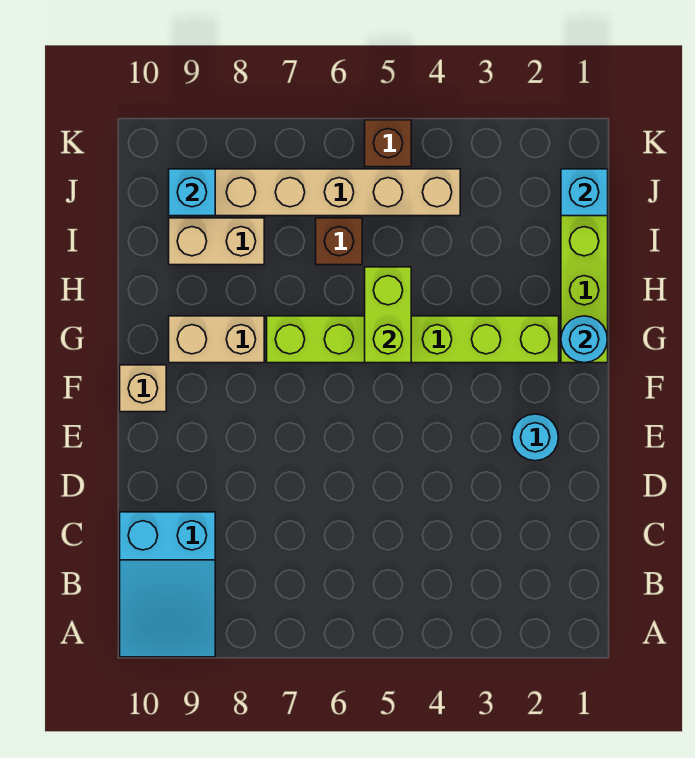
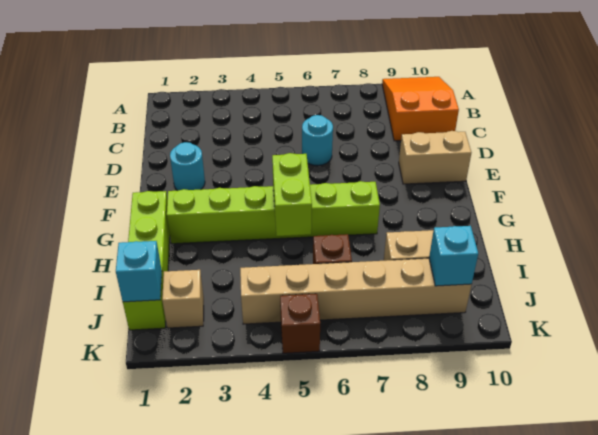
cyan 2x3 slope [120,512,215,657] -> orange 2x3 slope [382,77,459,141]
tan 1x1 brick [120,365,166,412] -> tan 1x1 brick moved to [162,270,204,328]
cyan 1x1 round brick [561,316,608,363] -> cyan 1x1 round brick moved to [302,115,333,166]
tan 1x2 brick [169,316,264,363] -> tan 1x2 brick moved to [399,131,471,184]

